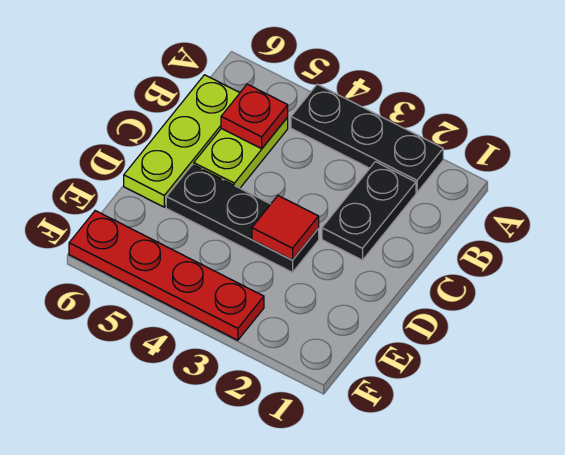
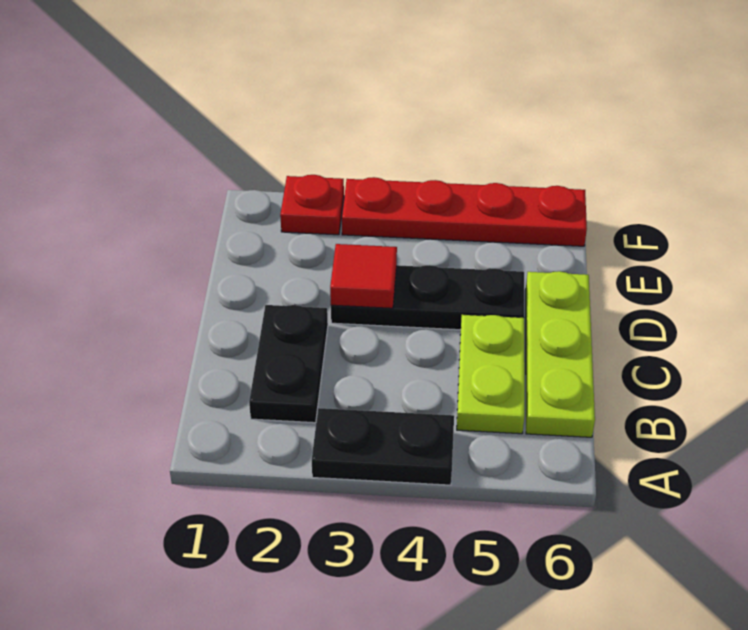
black 1x3 plate [291,84,443,192] -> black 1x2 plate [312,408,454,485]
red 1x1 plate [221,84,288,149] -> red 1x1 plate moved to [280,175,344,235]

